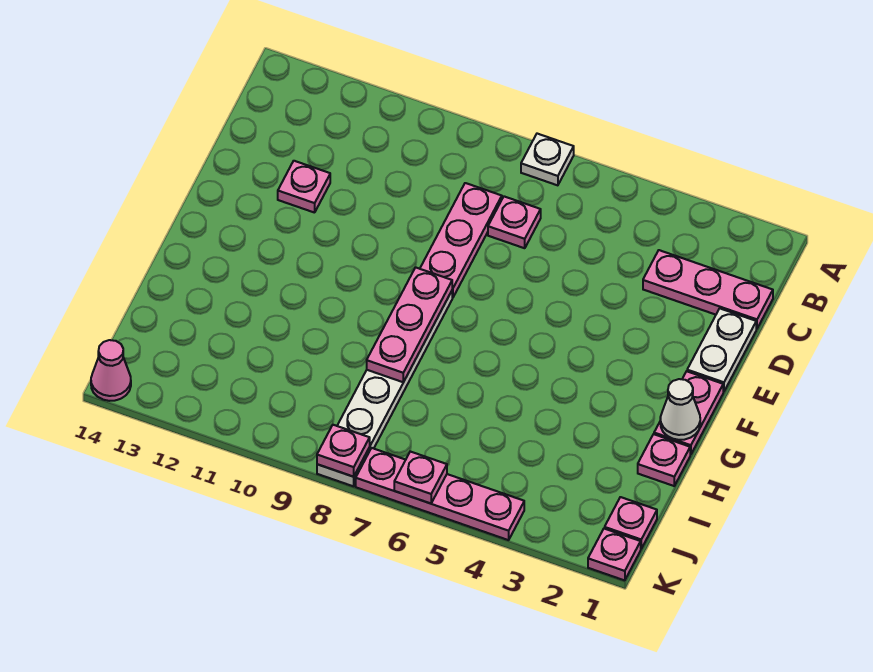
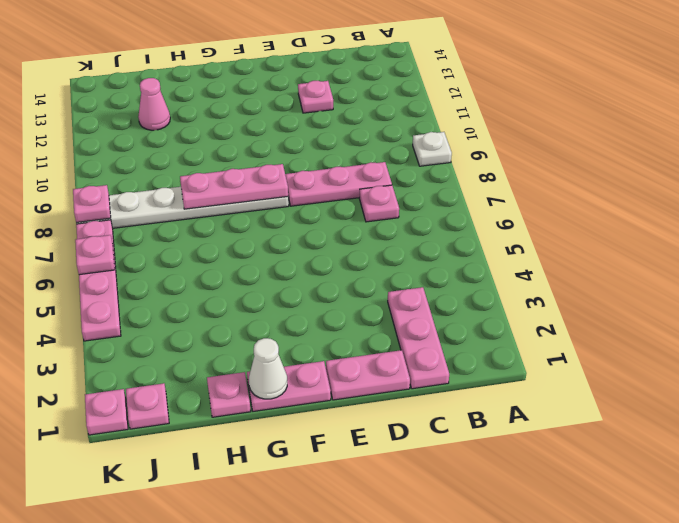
white 1x1 plate [521,134,574,185] -> white 1x1 plate moved to [413,132,452,166]
white 1x2 plate [687,308,756,392] -> pink 1x2 plate [326,350,410,400]
pink 1x1 cone [91,340,131,401] -> pink 1x1 cone moved to [138,78,170,130]

